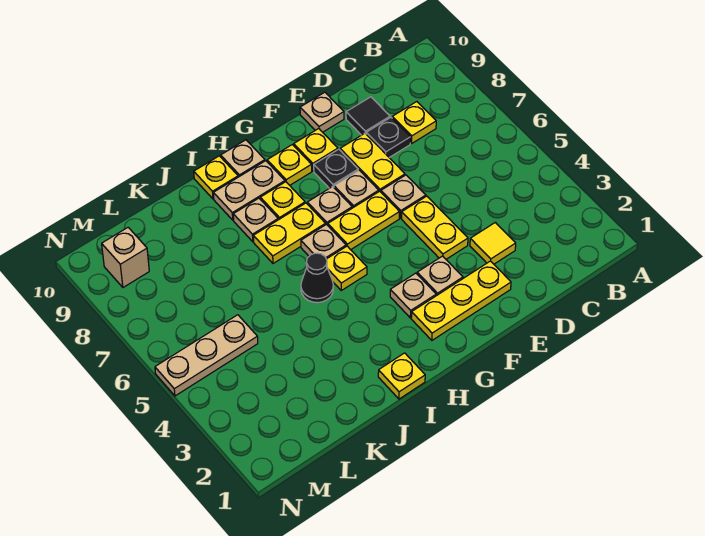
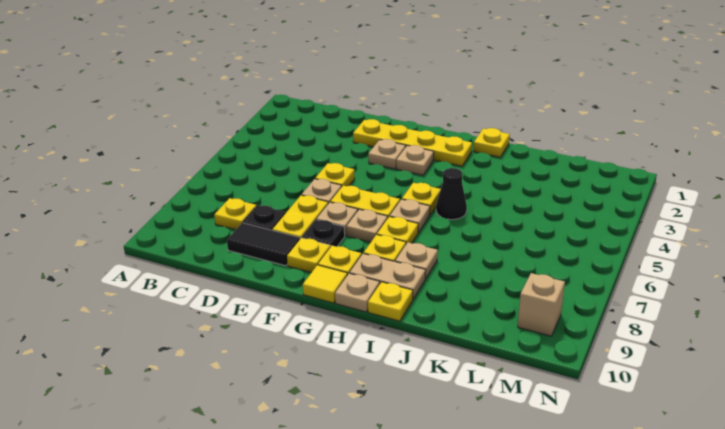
yellow 1x1 tile [470,222,516,264] -> yellow 1x1 tile moved to [303,265,347,303]
black 1x1 tile [346,97,390,135] -> black 1x2 tile [227,223,300,266]
yellow 1x3 plate [411,261,511,340] -> yellow 1x4 plate [353,119,472,166]
yellow 1x2 plate [402,196,468,259] -> yellow 1x1 plate [315,163,355,186]
tan 1x1 plate [300,92,344,132] -> none
yellow 1x2 plate [253,203,326,263] -> yellow 1x1 plate [377,216,418,244]
tan 1x3 plate [155,315,258,396] -> none

